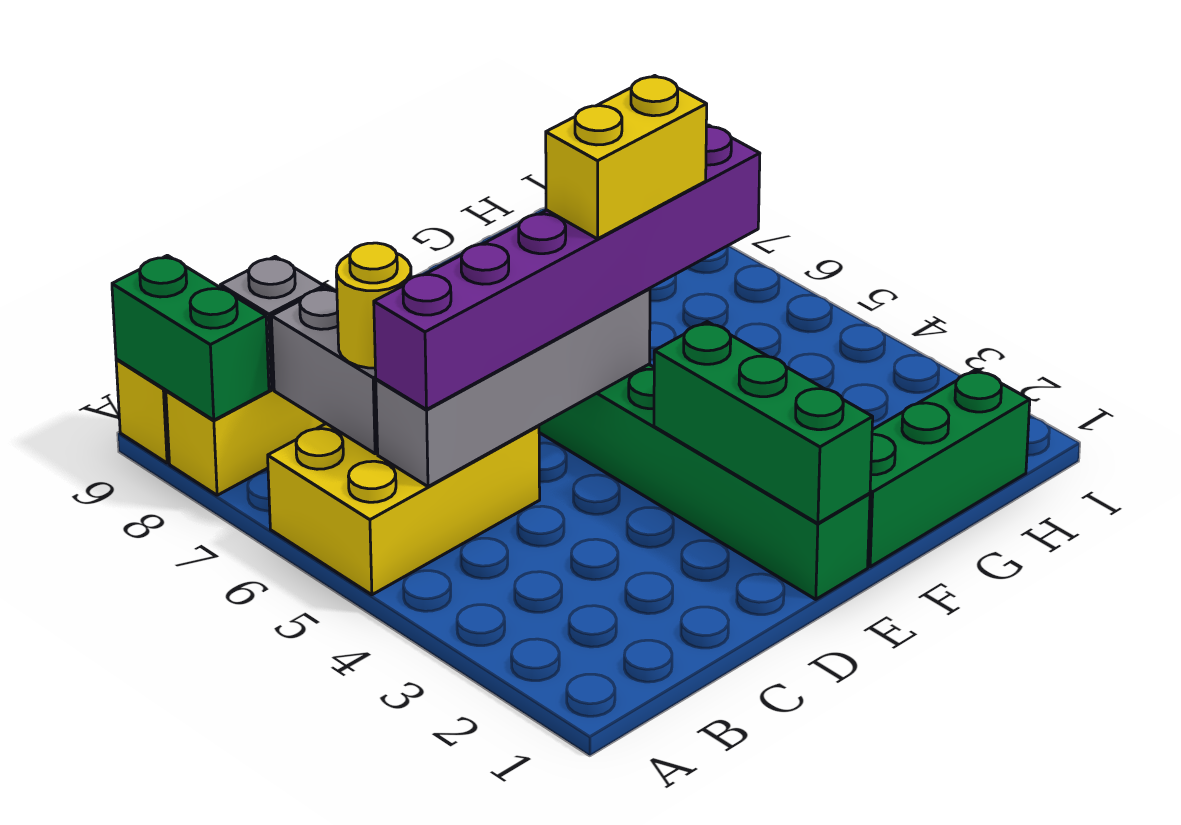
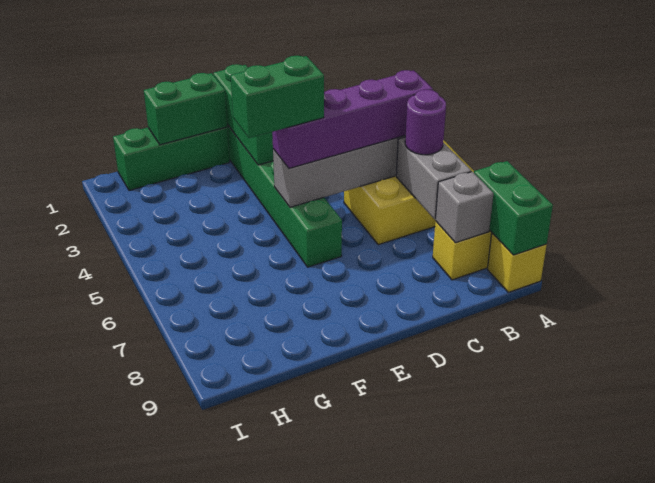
purple 1x6 brick [374,125,760,410] -> purple 1x4 brick [272,70,433,168]
yellow 1x1 round brick [336,243,411,368] -> purple 1x1 round brick [405,89,446,155]
yellow 1x2 brick [546,76,707,239] -> green 1x2 brick [231,55,324,138]
none -> green 1x2 brick [144,73,227,145]

